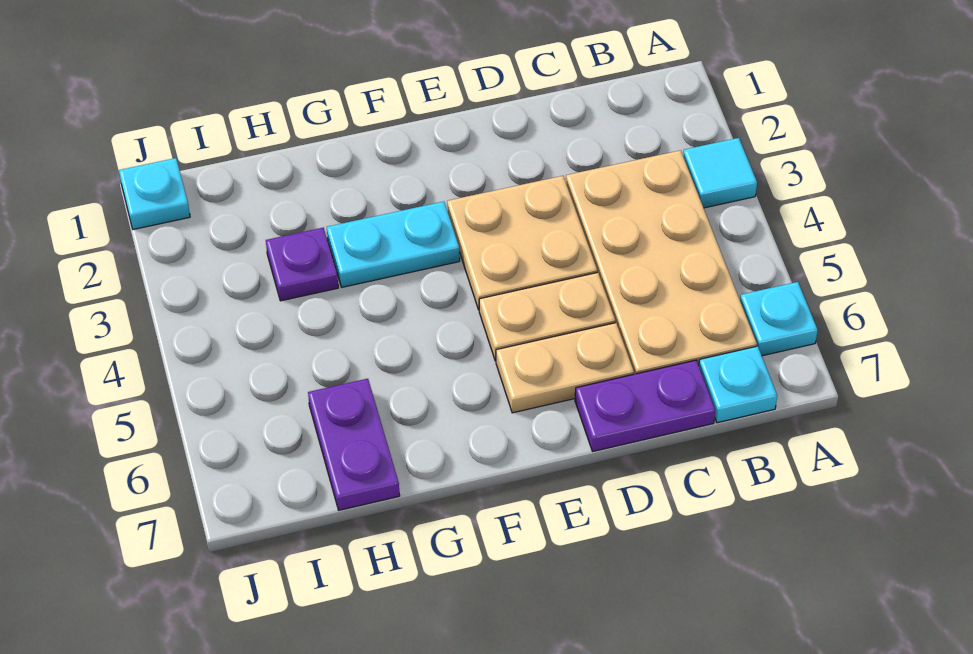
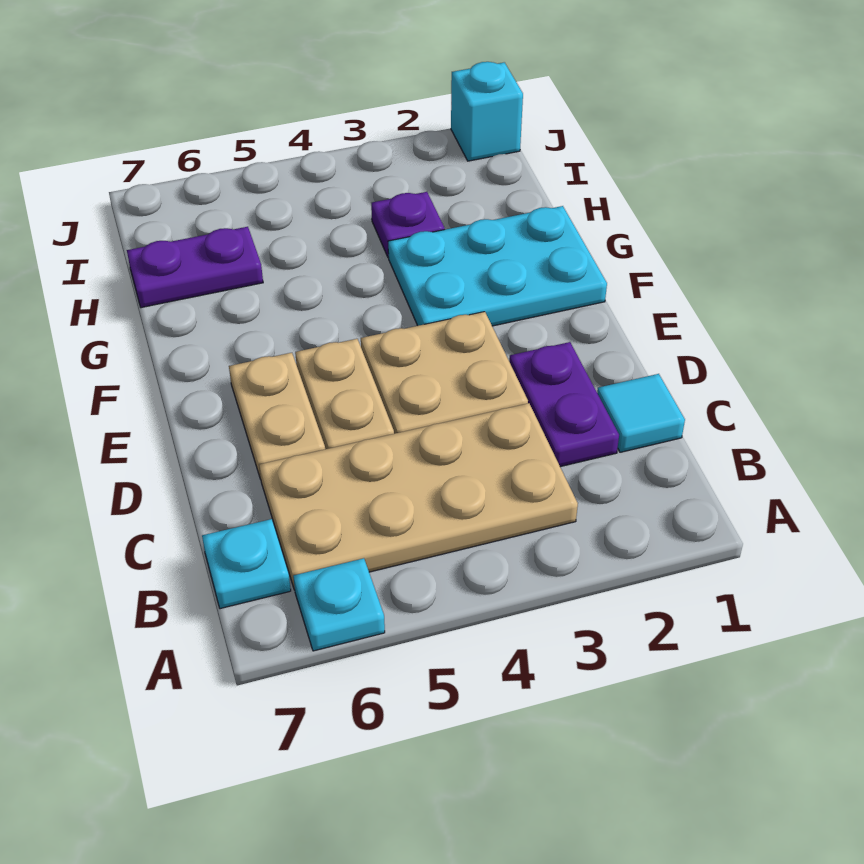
cyan 1x1 tile [683,138,757,208] -> cyan 1x1 tile moved to [597,374,685,452]
purple 1x2 plate [575,360,715,451] -> purple 1x2 plate moved to [509,342,619,467]
cyan 1x2 plate [327,202,460,287] -> cyan 2x3 plate [388,206,607,326]
cyan 1x1 plate [119,158,190,229] -> cyan 1x1 brick [451,62,523,161]

